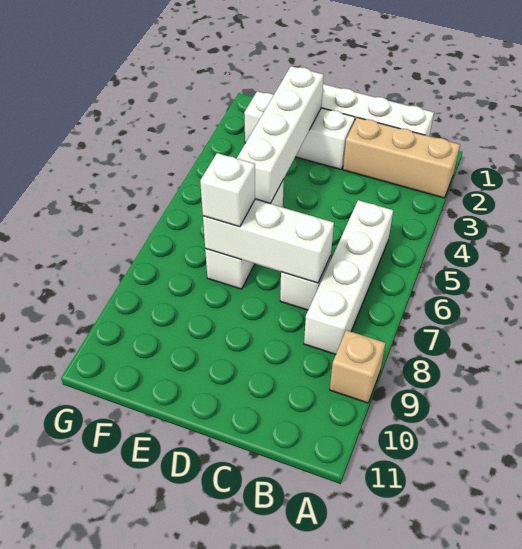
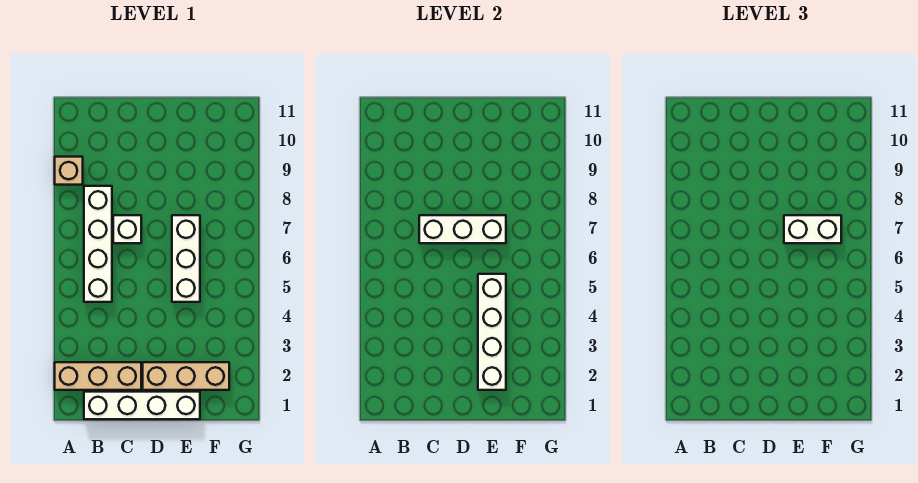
white 1x3 brick [244,91,355,169] -> tan 1x3 brick [143,362,229,390]
white 1x1 brick [200,153,255,227] -> white 1x2 brick [784,215,841,243]

